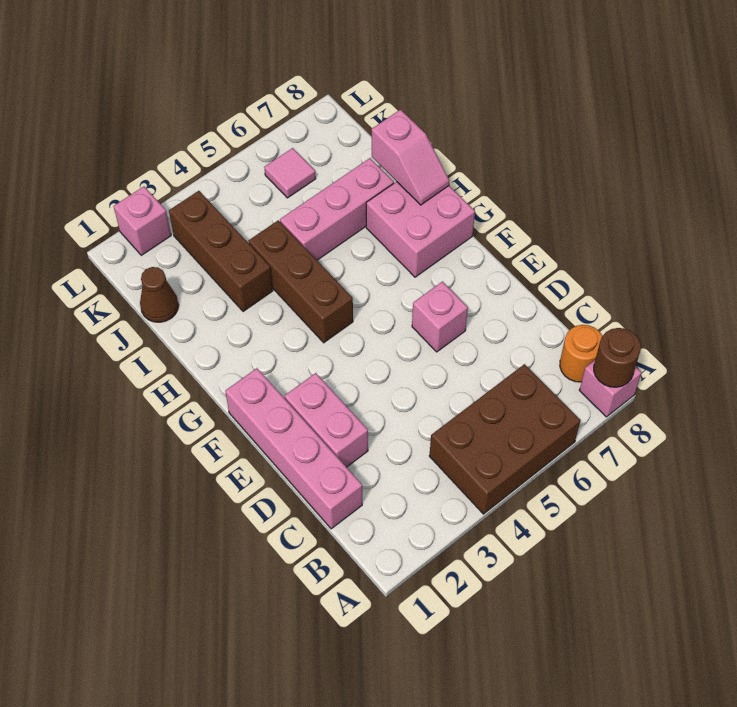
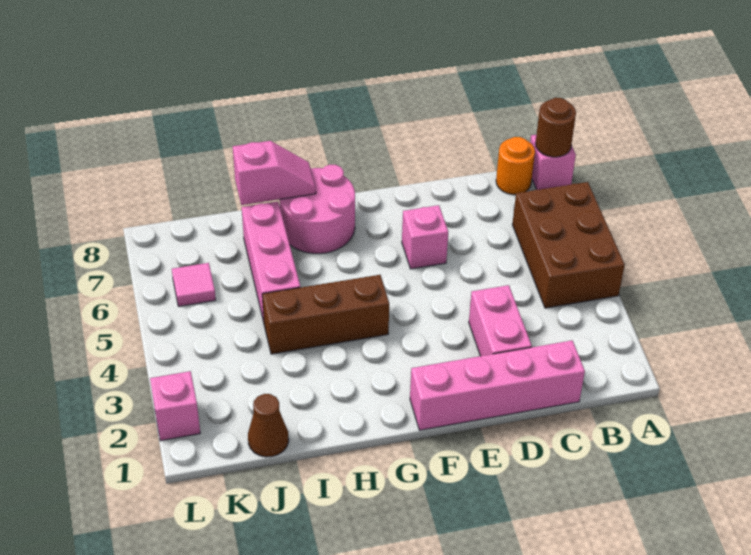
pink 1x2 brick [285,373,368,467] -> pink 1x2 brick turned to [469,285,532,356]
pink 2x2 brick [366,182,475,277] -> pink 2x2 round brick [279,165,355,254]
brown 1x3 brick [169,191,273,312] -> none

